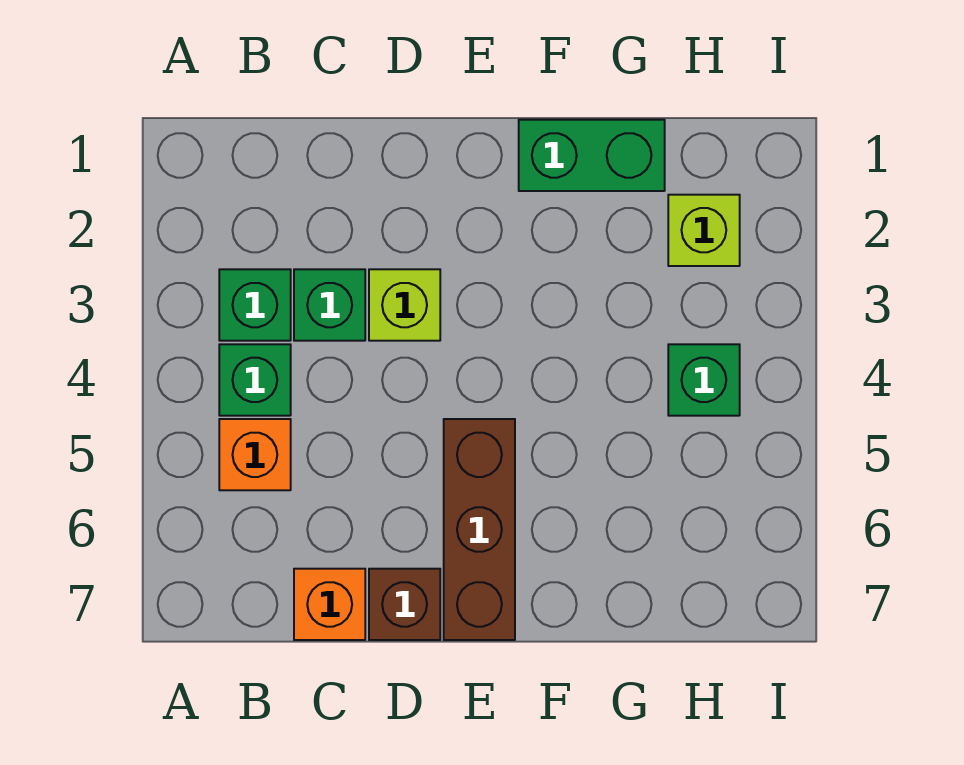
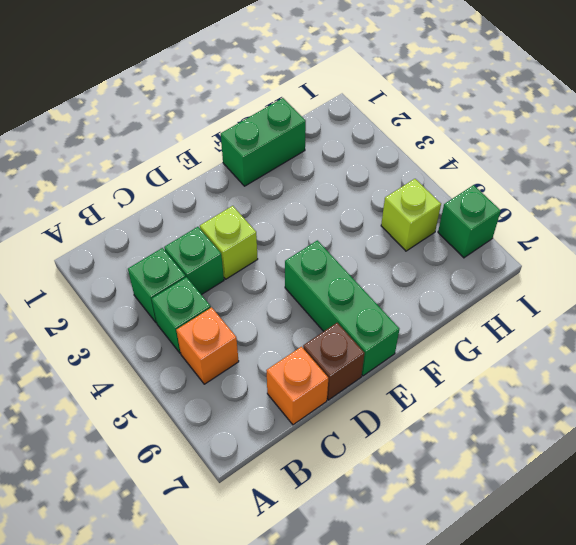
brown 1x3 brick [444,419,515,640] -> green 1x3 brick [285,240,399,376]
lime 1x1 brick [668,195,740,266] -> lime 1x1 brick moved to [381,179,441,251]
green 1x1 brick [668,344,740,416] -> green 1x1 brick moved to [438,185,501,258]

